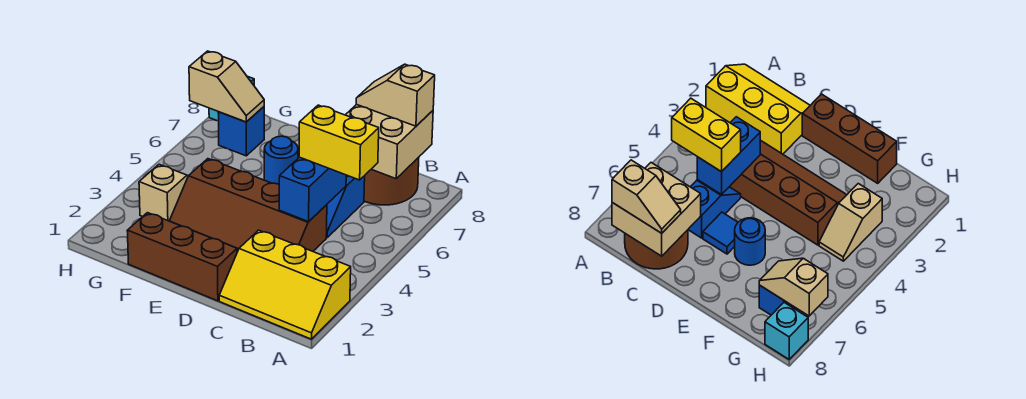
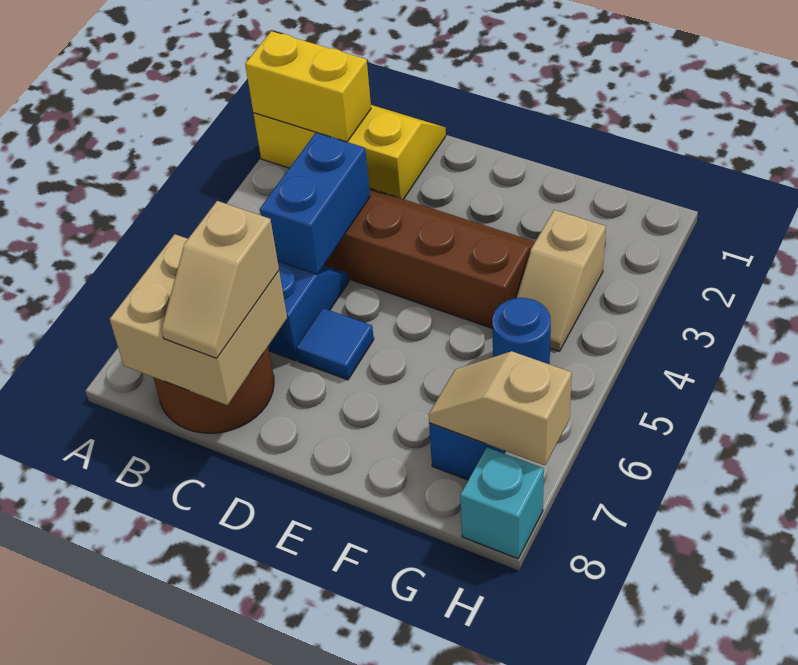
yellow 1x2 brick [299,105,379,180] -> yellow 1x2 brick moved to [245,31,371,142]
tan 1x2 slope [356,64,435,126] -> tan 1x2 slope turned to [161,201,279,358]
brown 1x3 brick [127,213,237,301] -> none
blue 1x1 round brick [264,136,298,184] -> blue 1x1 round brick moved to [492,298,551,364]

